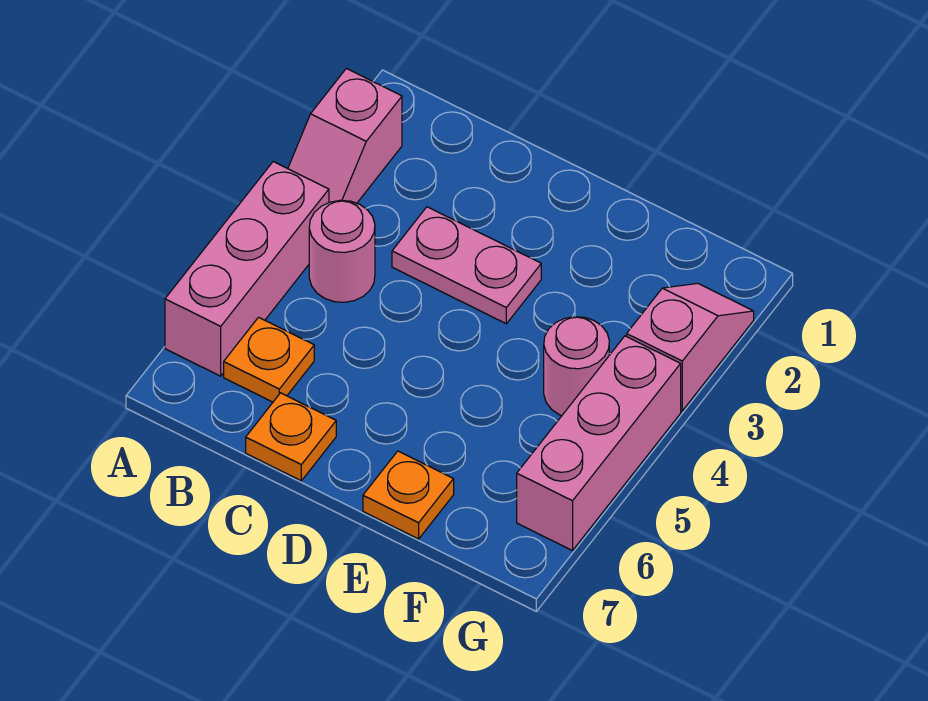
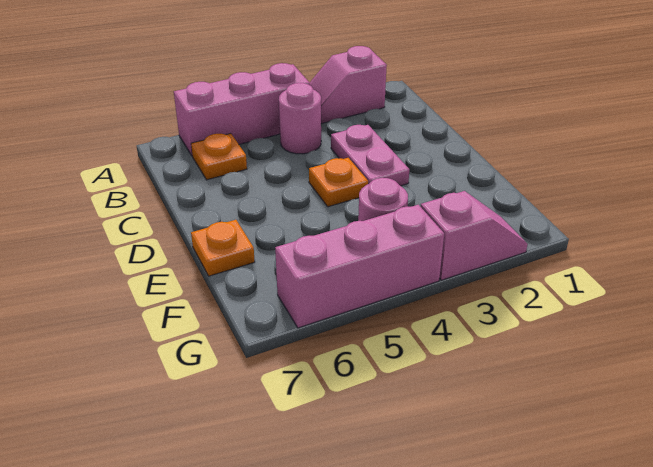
orange 1x1 plate [246,393,336,481] -> orange 1x1 plate moved to [309,158,368,207]

